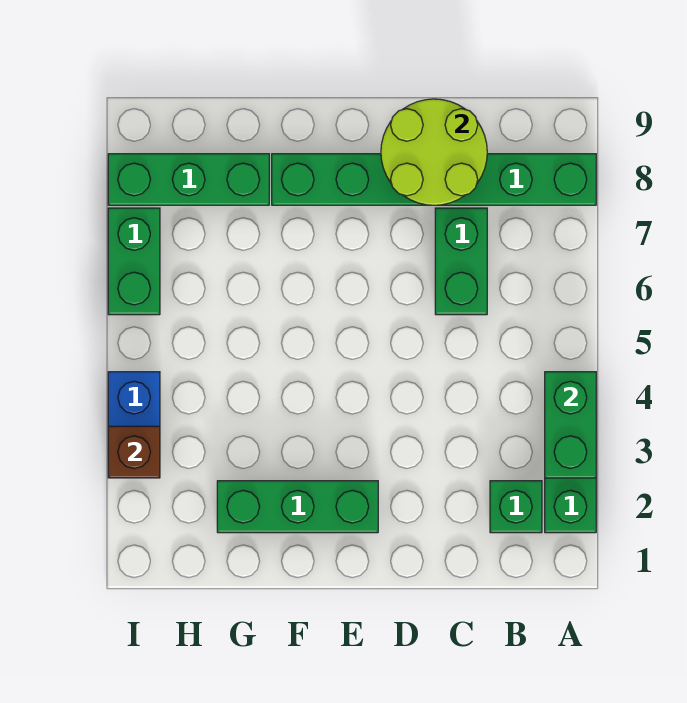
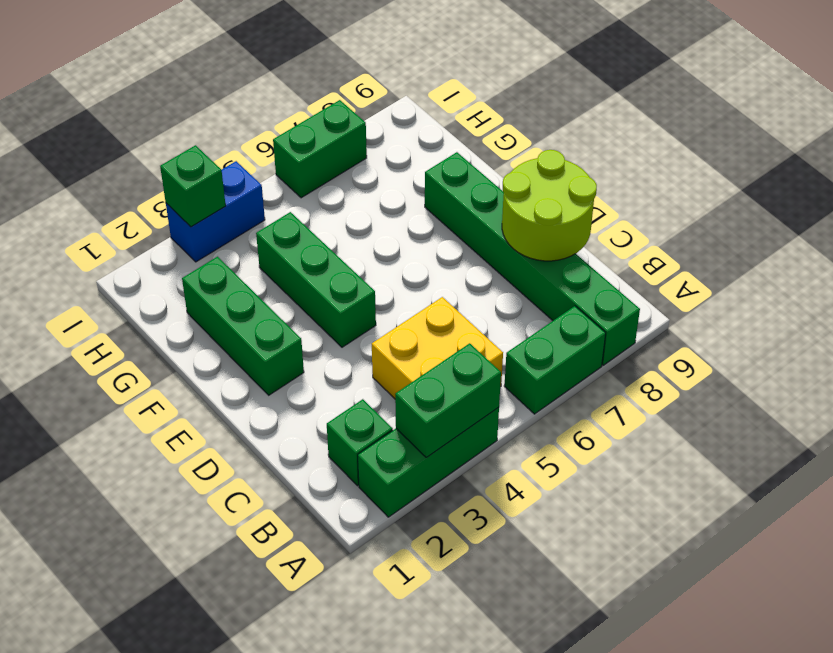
none -> yellow 2x2 brick [372,297,503,399]
green 1x2 brick [435,208,487,315] -> green 1x2 brick moved to [504,306,606,414]
green 1x3 brick [108,154,269,205] -> green 1x3 brick moved to [256,212,376,347]
brown 1x1 brick [108,426,160,478] -> green 1x1 brick [160,145,226,227]

